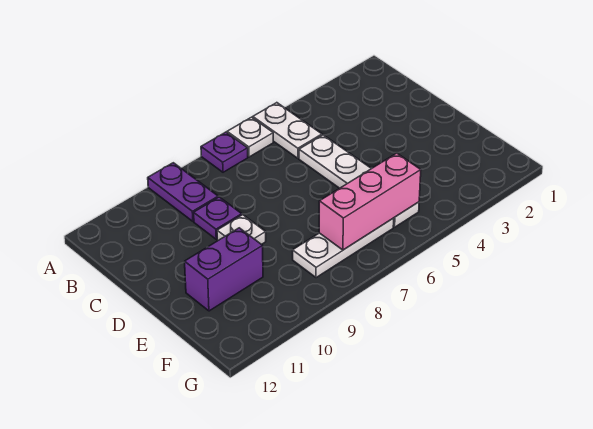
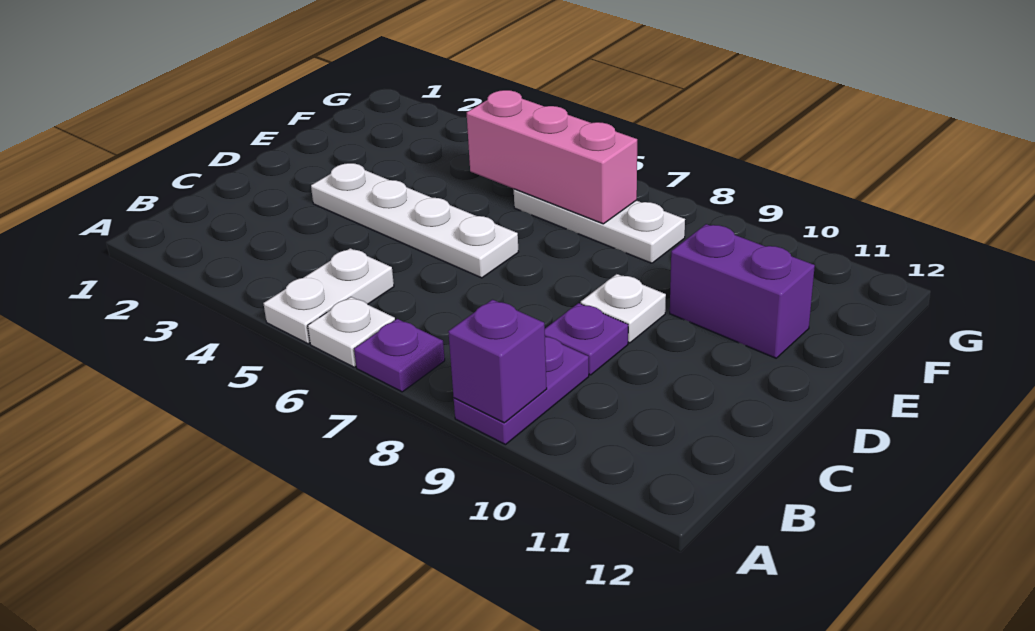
none -> purple 1x1 brick [448,300,547,423]
white 1x4 plate [299,135,419,227] -> white 1x4 plate turned to [311,163,518,278]

